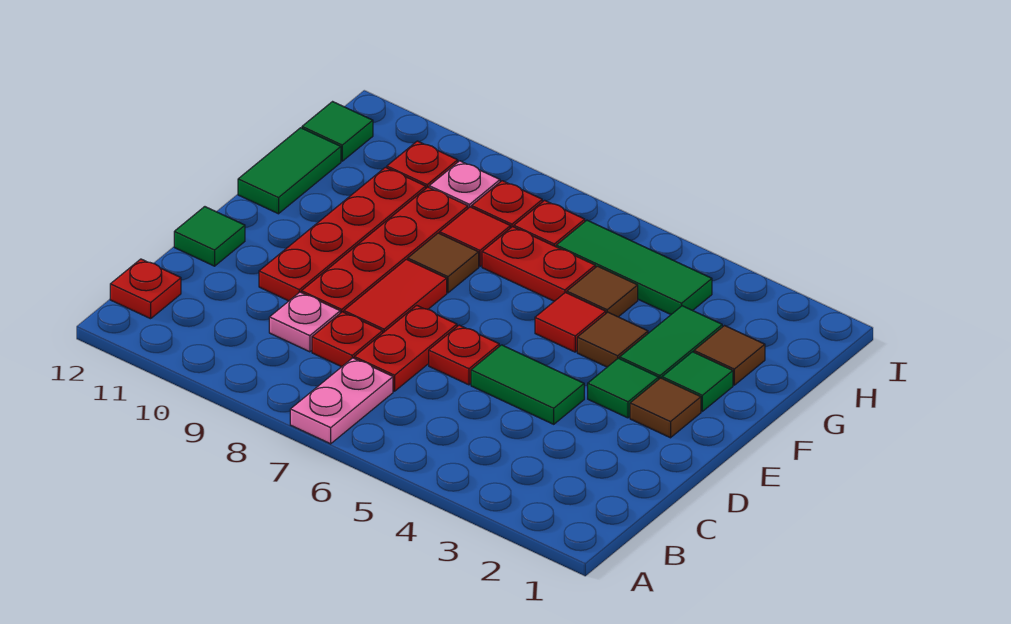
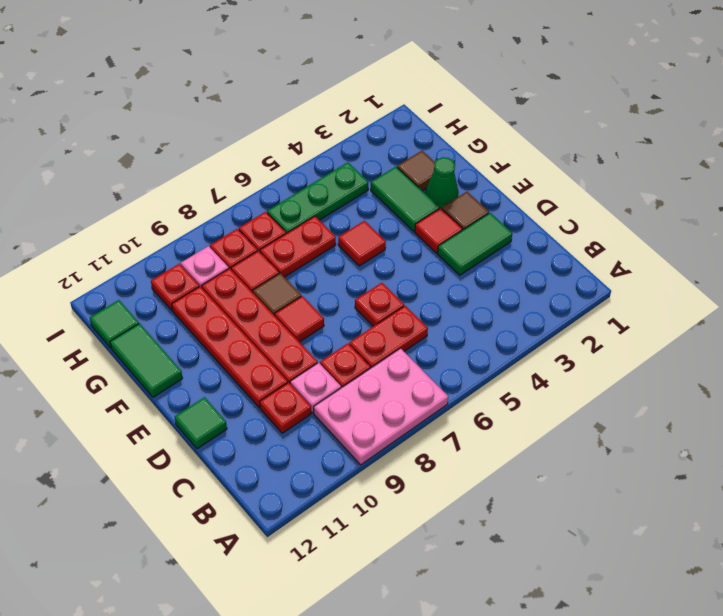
pink 1x2 plate [290,358,393,444] -> pink 2x3 plate [314,348,448,465]
red 1x1 plate [110,259,181,319] -> red 1x1 plate moved to [260,382,311,433]
red 1x2 plate [354,305,457,391] -> red 1x2 plate turned to [349,306,428,368]
green 1x2 tile [471,345,584,424] -> green 1x2 tile moved to [438,213,512,275]
red 1x2 tile [344,259,447,333] -> red 1x1 tile [275,296,324,342]
green 1x1 tile [588,358,659,418] -> red 1x1 tile [415,208,463,253]
green 1x1 tile [662,352,733,411] -> green 1x1 cone [426,157,459,209]
brown 1x1 tile [577,312,648,367] -> none
brown 1x1 tile [567,266,638,317] -> none
green 1x3 tile [556,220,712,314] -> green 1x3 plate [267,162,368,233]

